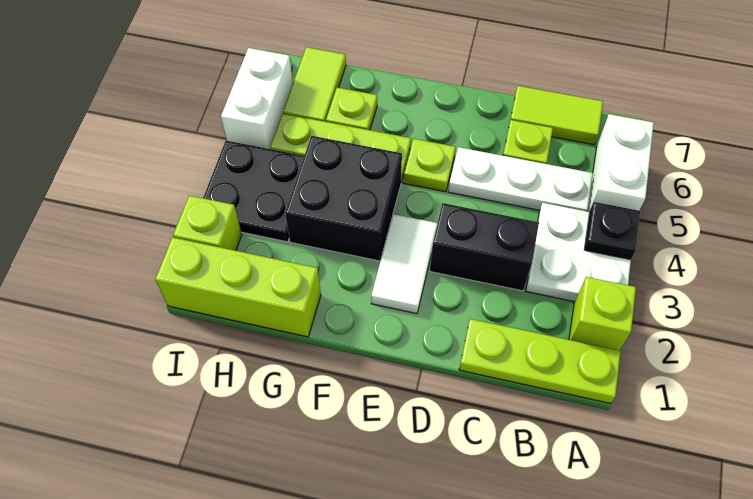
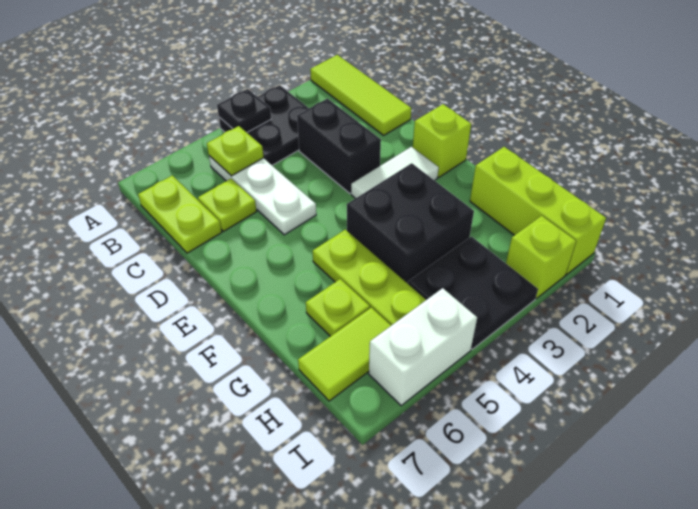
lime 1x3 plate [459,319,621,404] -> lime 1x3 tile [310,55,411,135]
lime 1x1 brick [569,277,636,351] -> lime 1x1 brick moved to [413,104,471,177]
white 2x2 plate [526,203,631,302] -> black 2x2 plate [219,85,309,165]
white 1x2 brick [587,114,654,212] -> none
lime 1x2 tile [511,86,603,145] -> lime 1x2 plate [138,175,222,253]
lime 1x1 plate [403,139,456,192] -> lime 1x1 plate moved to [207,126,264,176]

